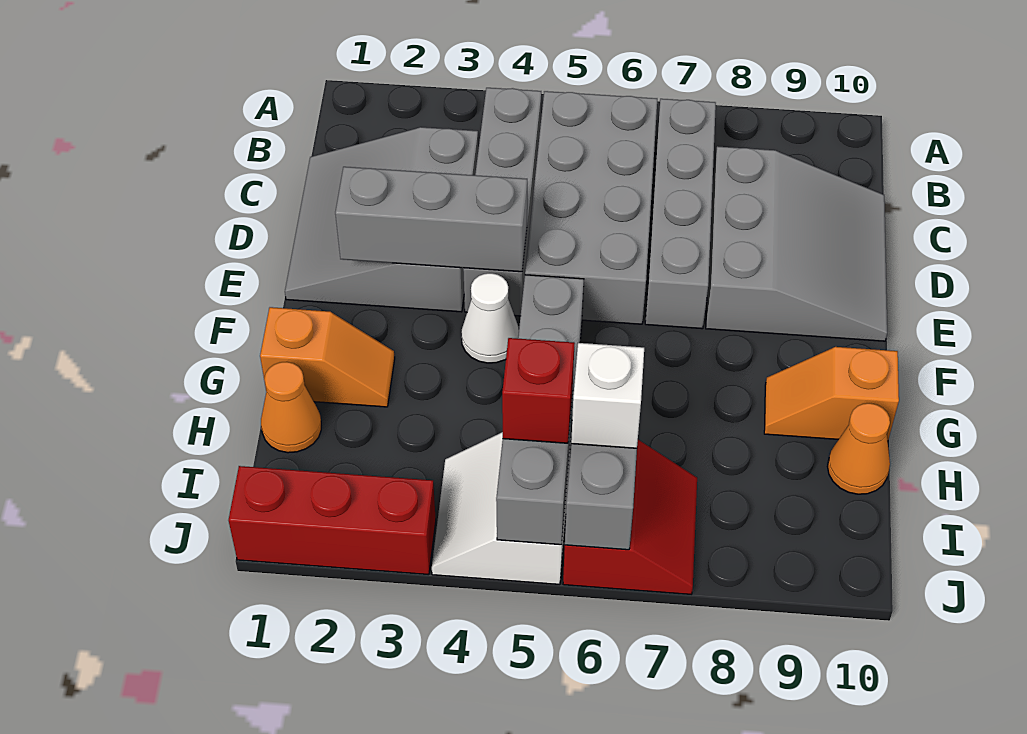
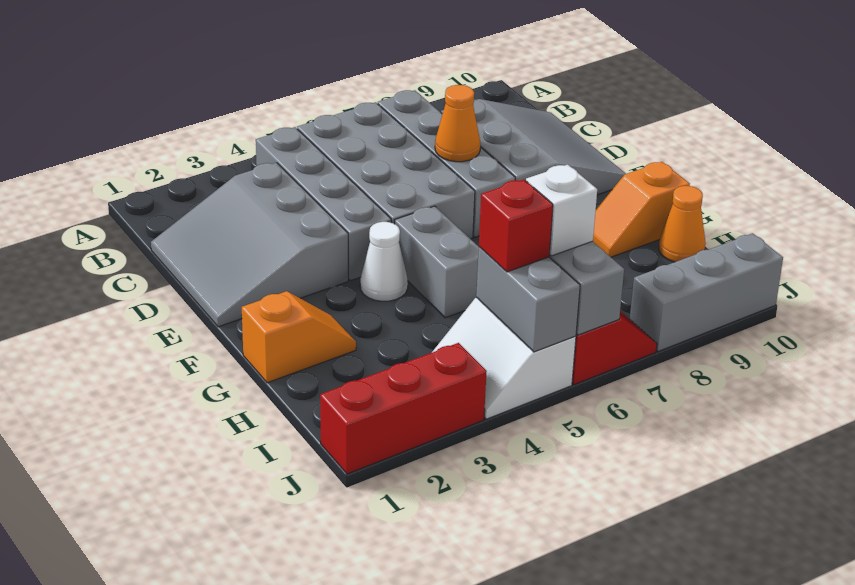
grey 1x3 brick [335,167,527,272] -> grey 1x3 brick moved to [630,233,783,352]
orange 1x1 cone [261,362,321,453] -> orange 1x1 cone moved to [435,85,481,162]

